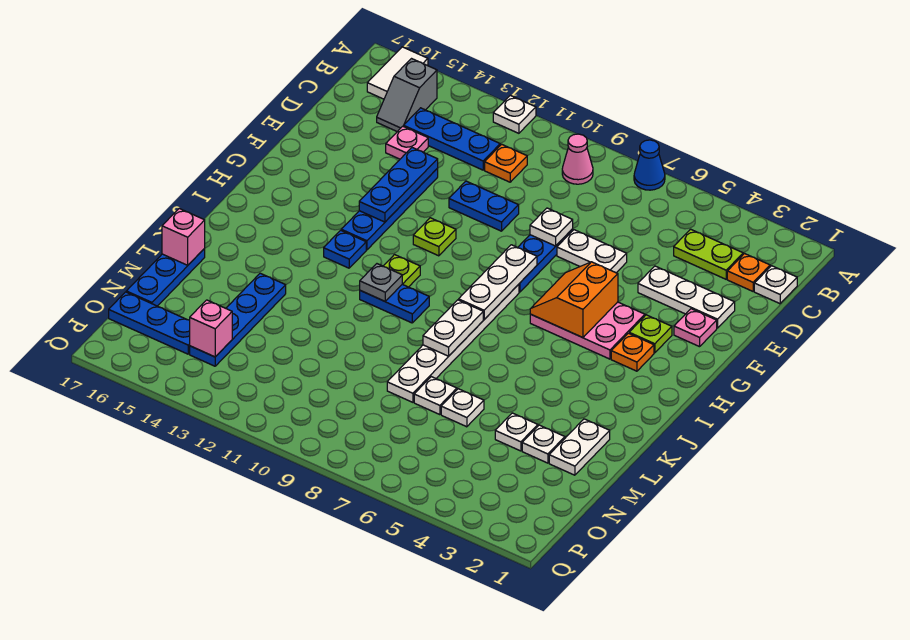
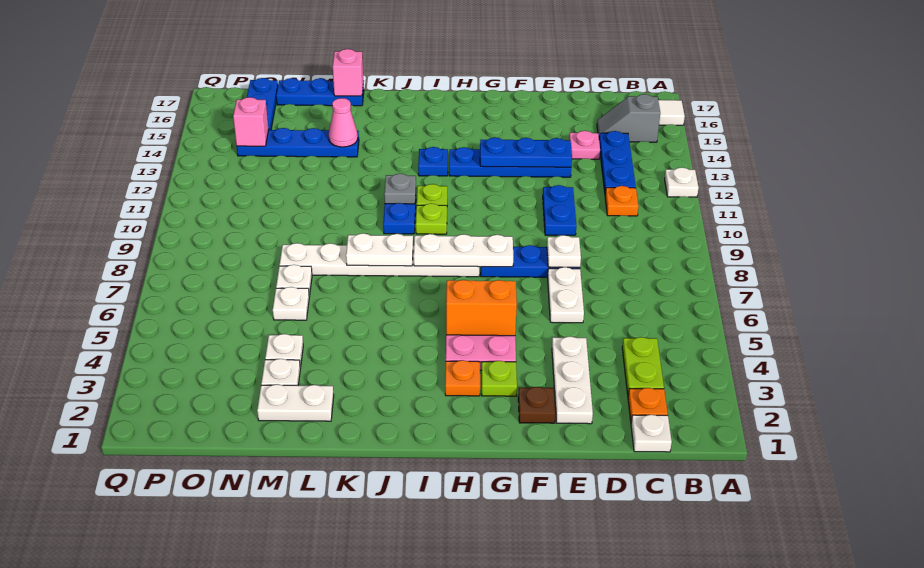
blue 1x1 cone [634,140,665,190] -> none
pink 1x1 cone [562,134,593,184] -> pink 1x1 cone moved to [329,98,358,147]
pink 1x1 plate [674,309,717,347] -> brown 1x1 plate [518,387,555,423]
lime 1x1 plate [413,218,456,256] -> lime 1x1 plate moved to [416,203,447,234]

